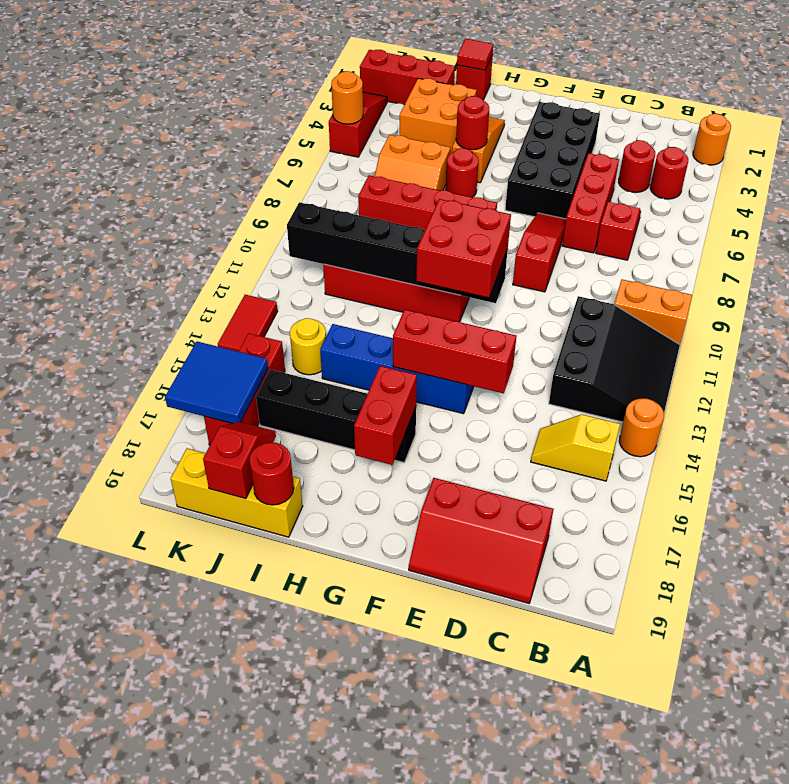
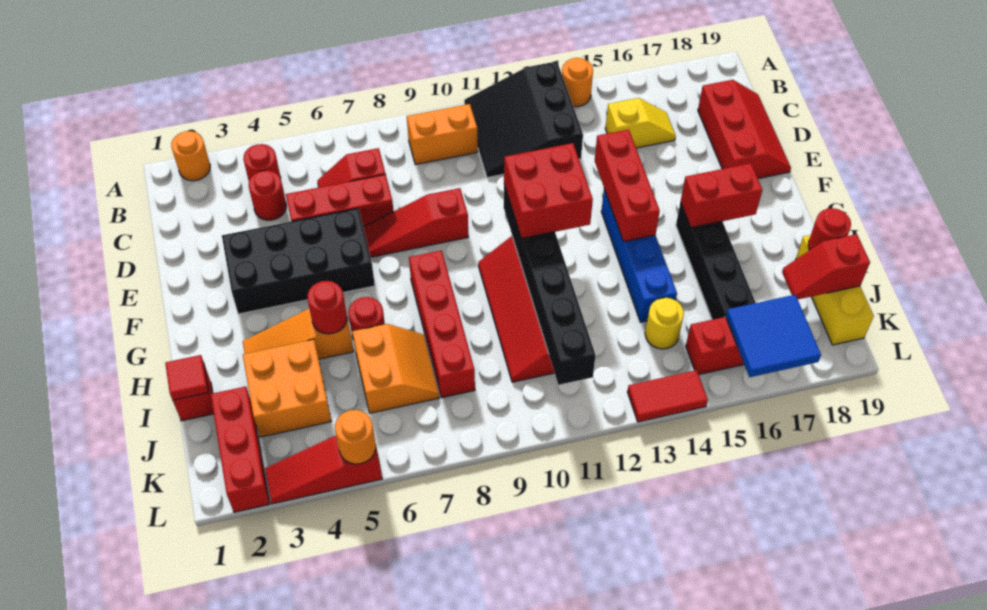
orange 1x2 brick [614,280,692,344] -> orange 1x2 brick turned to [407,104,478,165]
black 3x3 slope [549,296,680,422] -> black 3x3 slope turned to [464,61,583,178]
yellow 1x2 slope [531,414,620,481] -> yellow 1x2 slope turned to [605,98,676,148]

